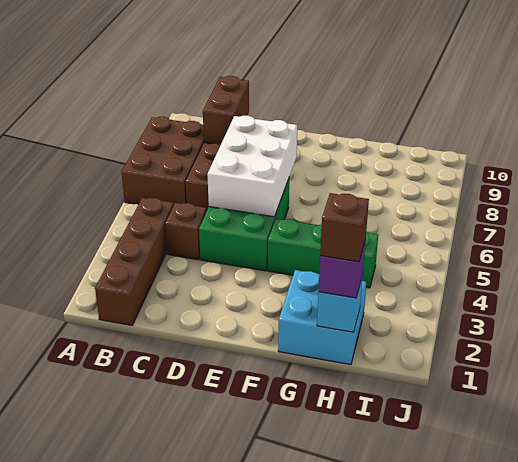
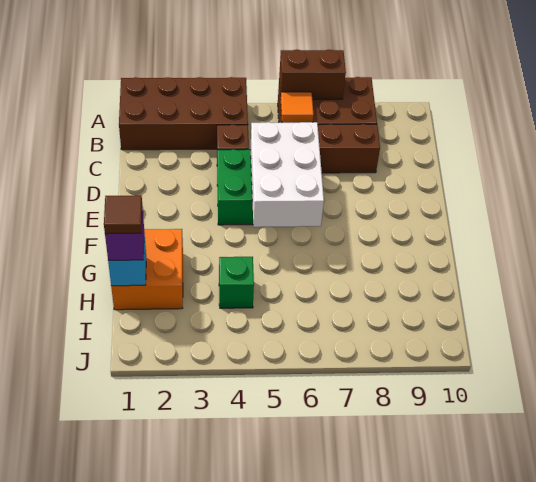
brown 1x4 brick [95,198,174,325] -> brown 2x4 brick [119,77,248,150]
none -> orange 1x1 tile [280,92,314,123]
brown 1x2 brick [203,76,249,145] -> brown 1x2 brick moved to [279,50,346,99]
white 2x3 brick [207,116,297,217] -> white 2x3 brick turned to [250,122,324,227]
green 1x3 brick [268,219,378,288] -> green 1x1 brick [219,257,254,308]
cyan 2x2 brick [278,270,366,365] -> orange 2x2 brick [111,229,183,310]
brown 1x1 brick [320,193,369,262] -> brown 1x1 tile [104,195,142,234]

